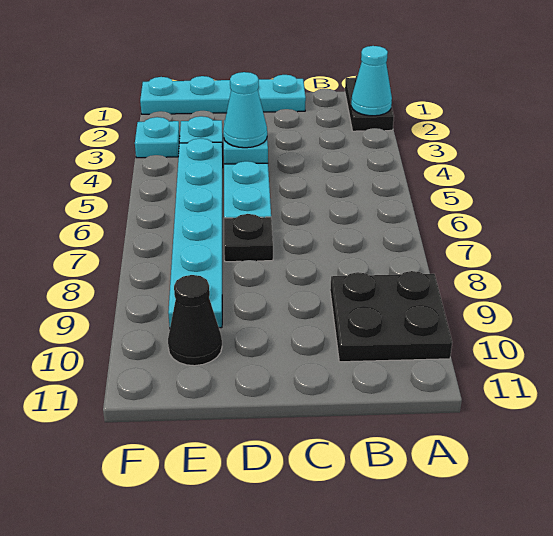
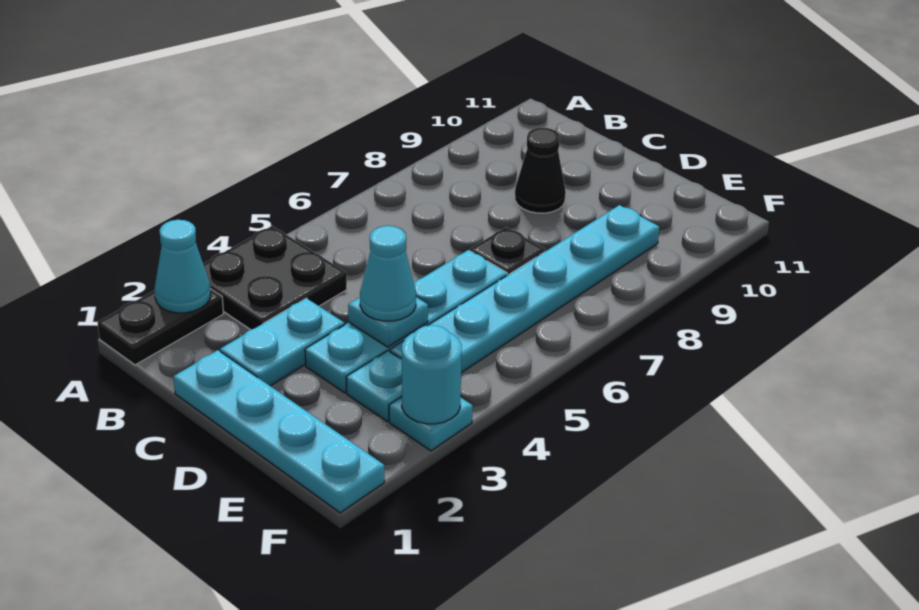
black 2x2 plate [330,271,452,362] -> black 2x2 plate moved to [203,226,347,330]
none -> cyan 1x2 plate [220,298,345,386]
black 1x1 cone [168,275,222,366] -> black 1x1 cone moved to [515,128,566,213]
none -> cyan 1x1 round brick [402,325,462,424]

